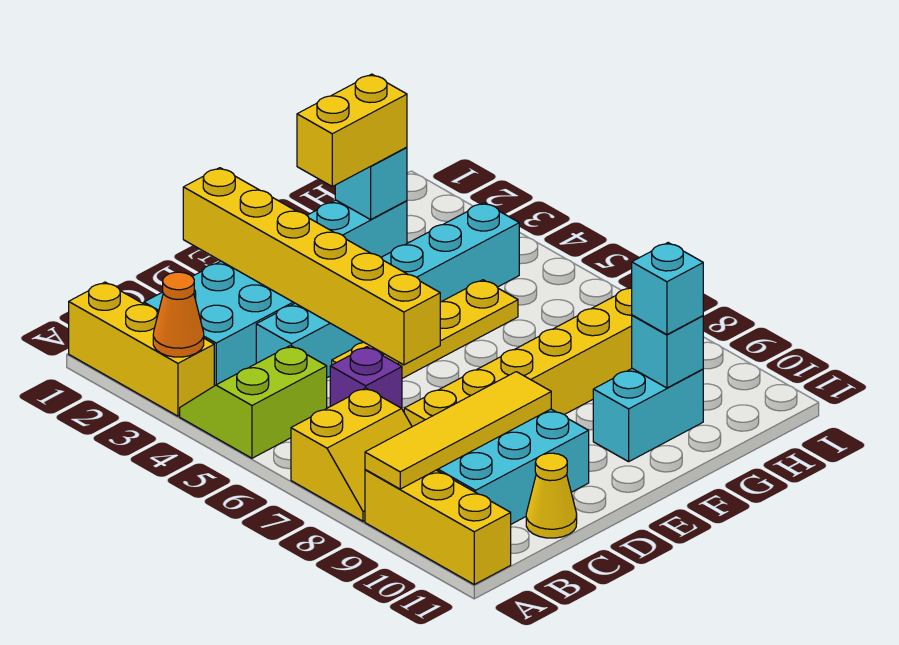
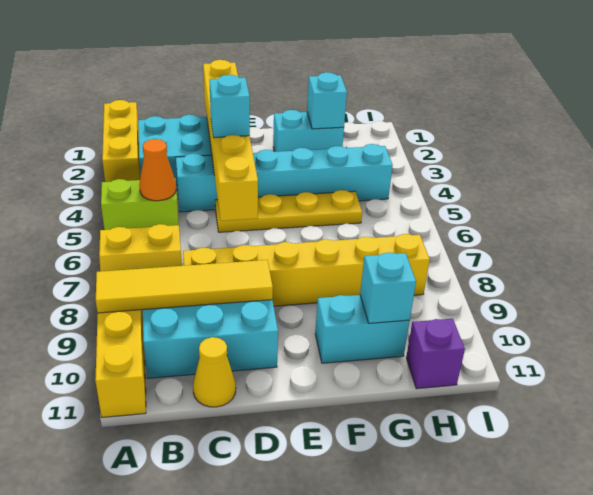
orange 1x1 cone [153,272,204,357] -> orange 1x1 cone moved to [139,139,176,201]
purple 1x1 brick [330,347,402,408] -> purple 1x1 brick moved to [406,319,465,389]
yellow 1x2 brick [297,74,407,186] -> none
cyan 1x1 brick [632,243,703,334] -> cyan 1x1 brick moved to [209,75,250,138]

